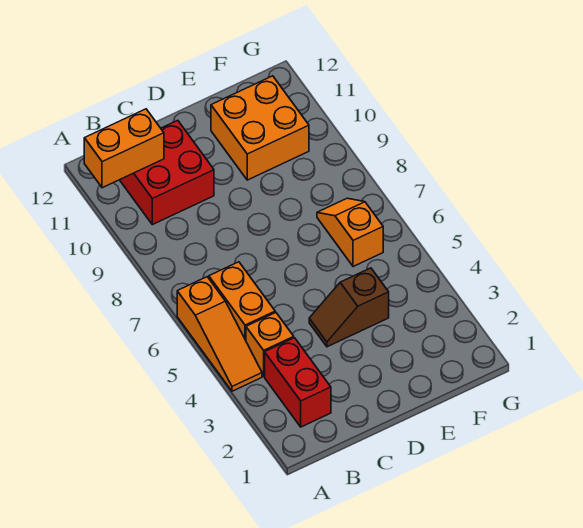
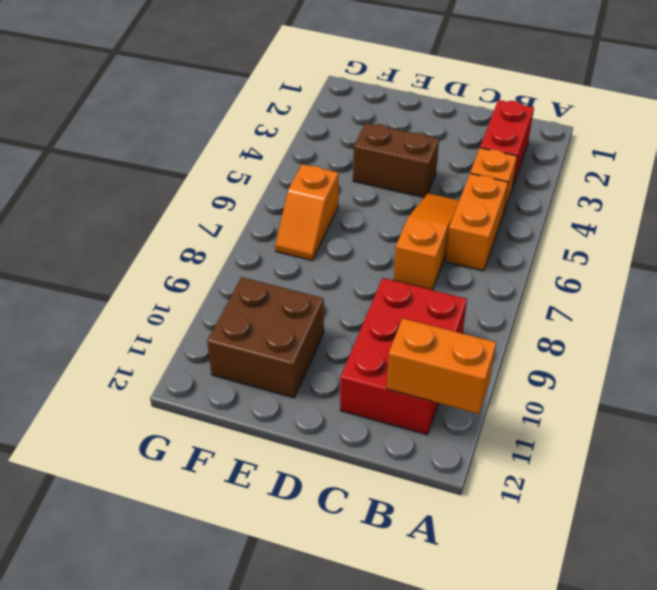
orange 1x3 slope [177,277,262,391] -> orange 1x3 slope moved to [394,193,459,290]
red 2x2 brick [120,120,214,225] -> red 2x3 brick [340,278,467,435]
brown 1x2 slope [309,268,389,347] -> brown 1x2 brick [353,123,439,197]
orange 2x2 brick [211,76,309,180] -> brown 2x2 brick [207,277,324,398]

